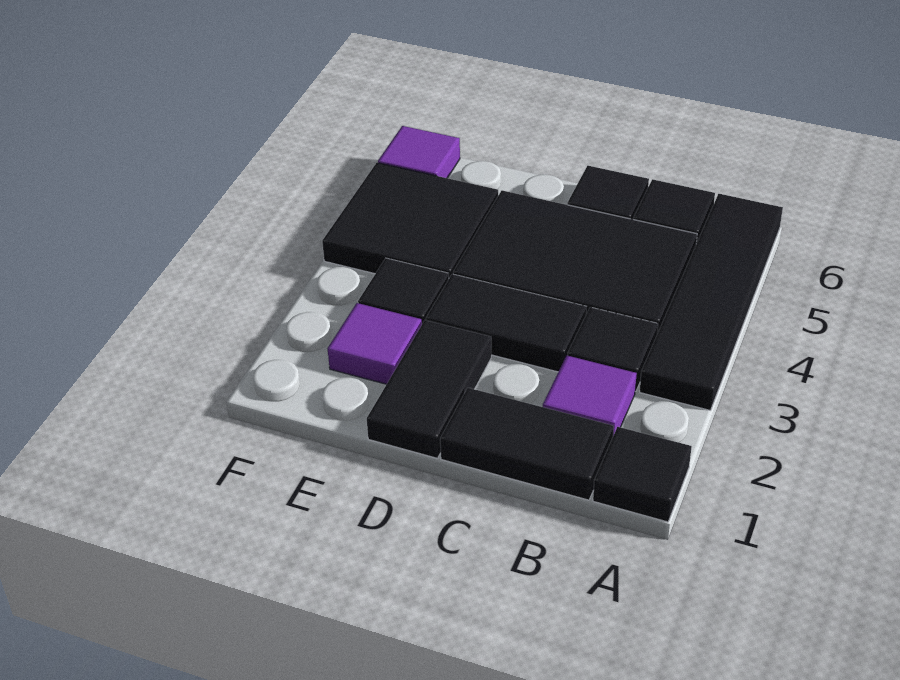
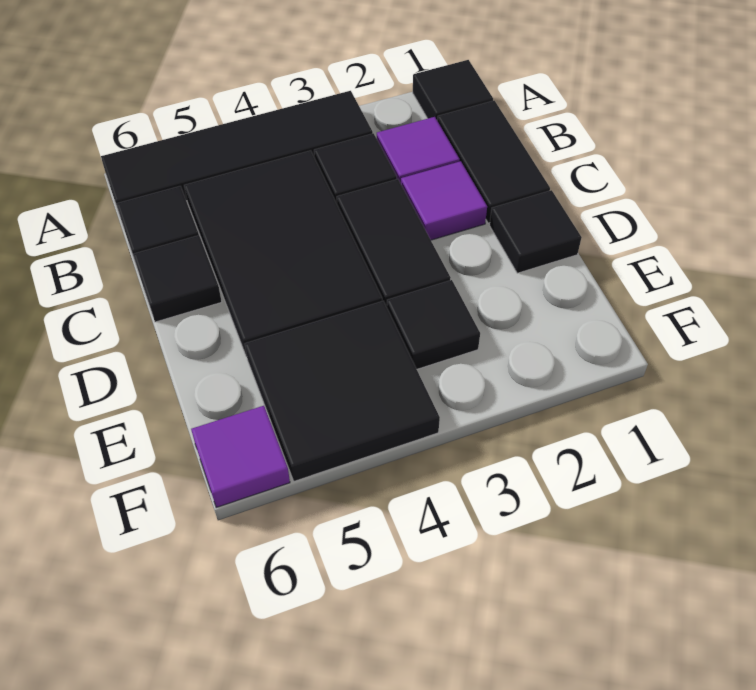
black 1x2 tile [367,320,491,458] -> black 1x1 tile [490,190,582,273]
purple 1x1 tile [328,303,422,384] -> purple 1x1 tile moved to [401,161,487,240]

